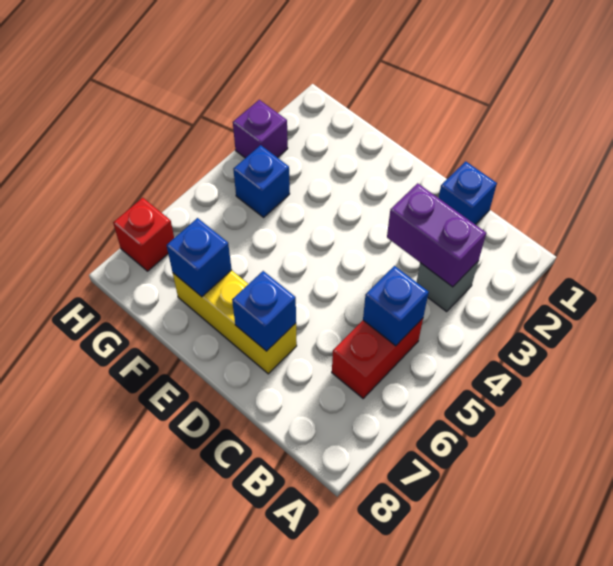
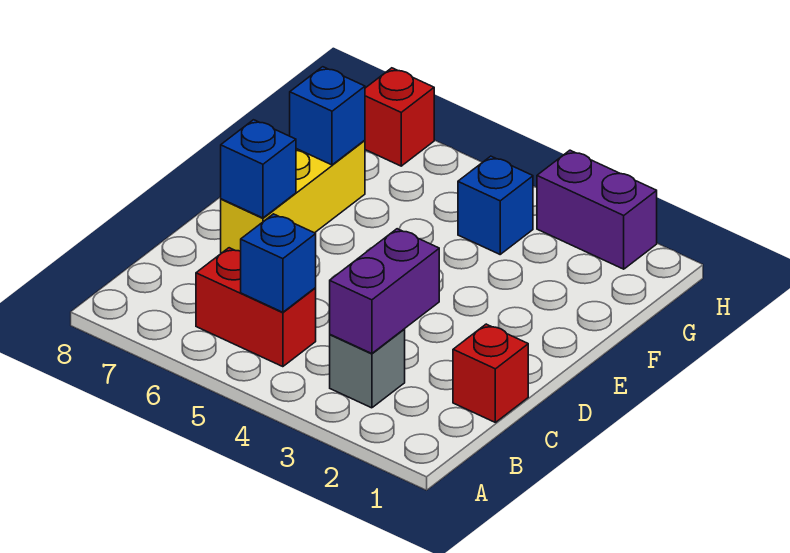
blue 1x1 brick [439,161,497,225] -> red 1x1 brick [453,324,528,422]
purple 1x1 brick [233,100,288,158] -> purple 1x2 brick [537,150,657,269]

